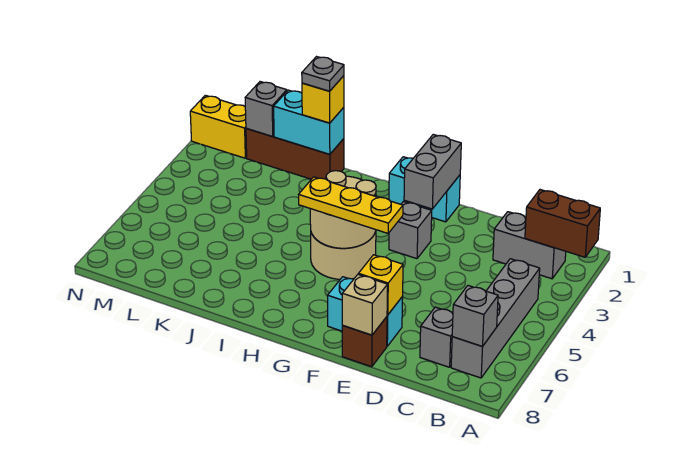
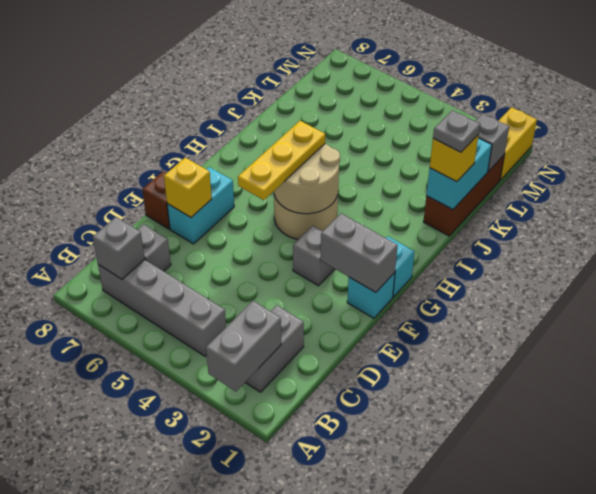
brown 1x2 brick [525,190,600,257] -> grey 1x2 brick [206,301,281,391]
tan 1x1 brick [342,275,388,335] -> none

